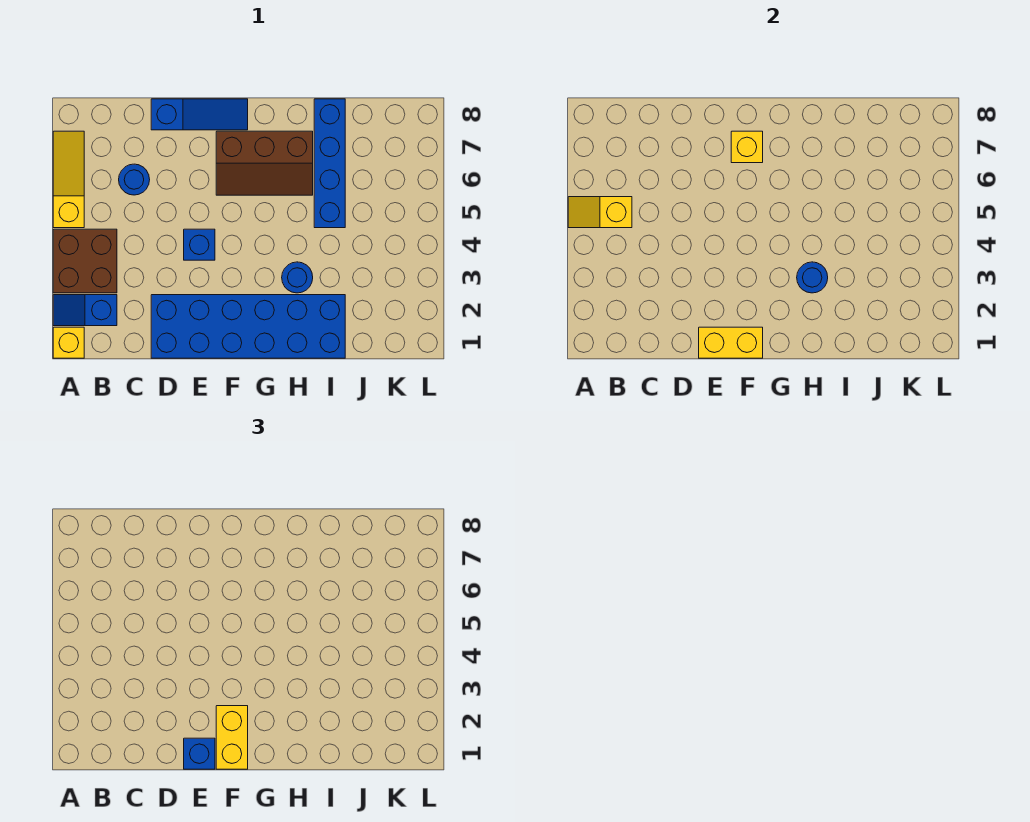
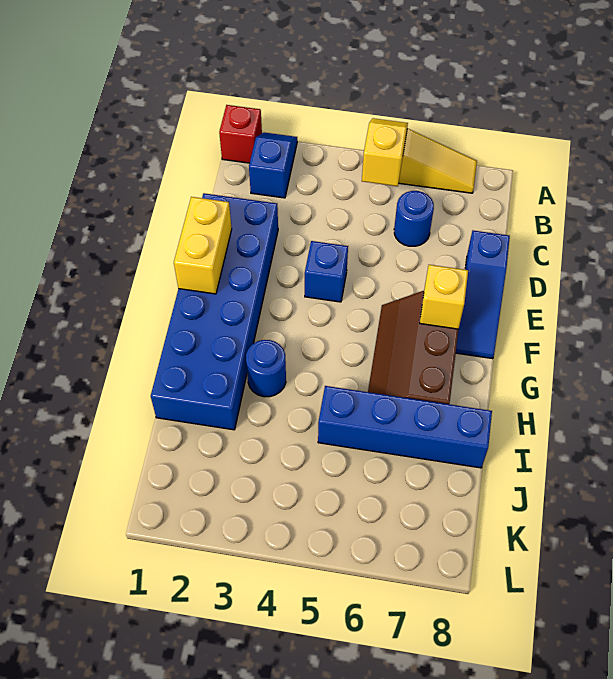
yellow 1x1 brick [53,327,84,358] -> red 1x1 brick [219,105,262,163]
brown 2x2 brick [53,229,117,293] -> none
blue 1x1 brick [184,738,215,769] -> none
yellow 1x2 brick [216,706,248,769] -> none
blue 1x1 round brick [797,262,828,293] -> none

